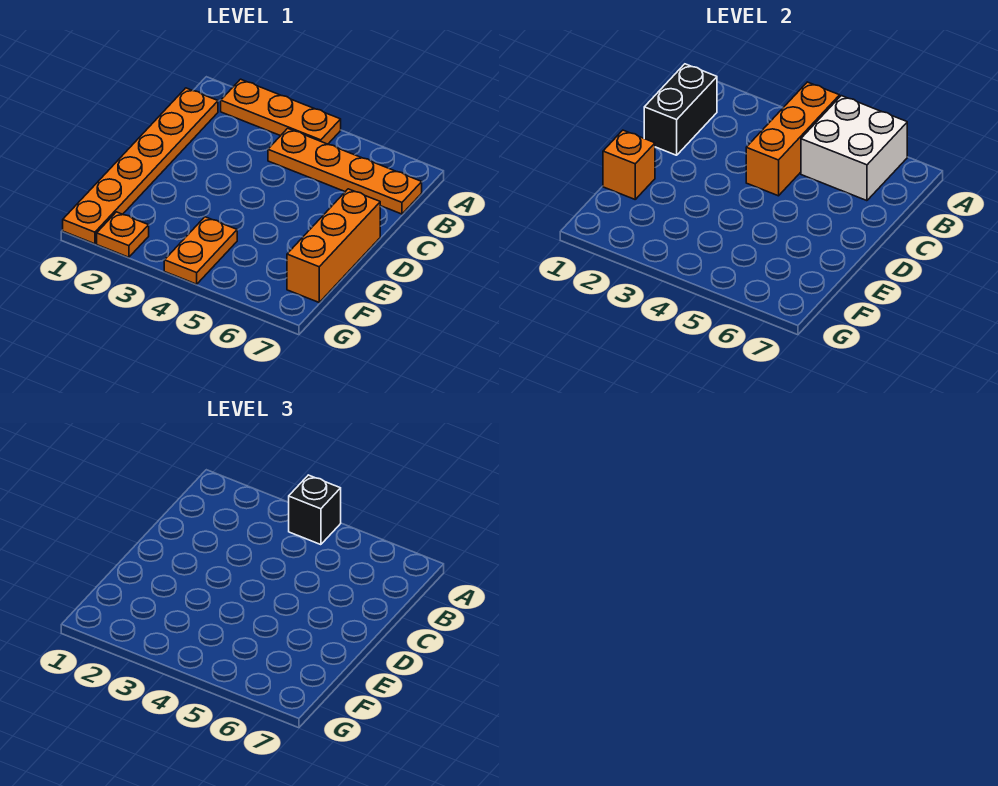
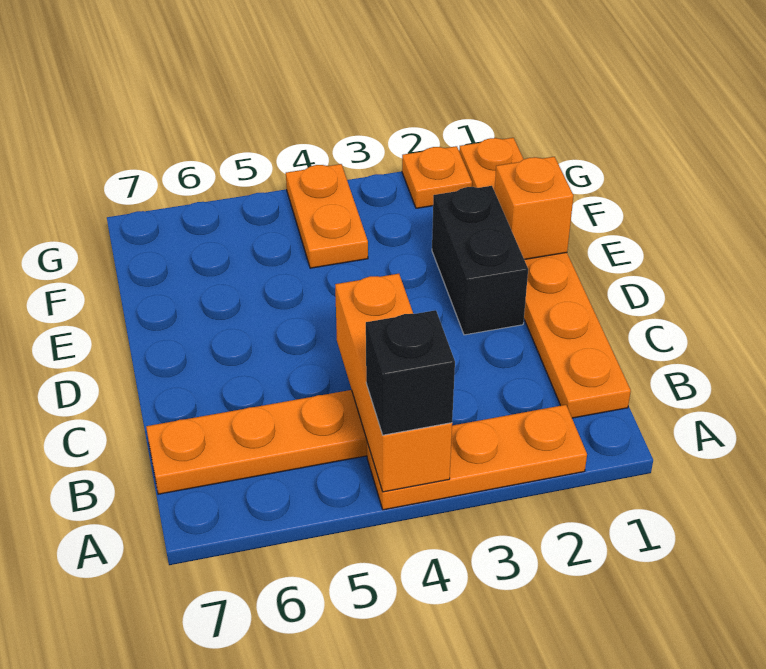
white 2x2 brick [801,96,907,201] -> none
black 1x2 brick [644,64,717,155] -> black 1x2 brick moved to [432,186,528,335]
orange 1x3 brick [287,189,380,302] -> none

